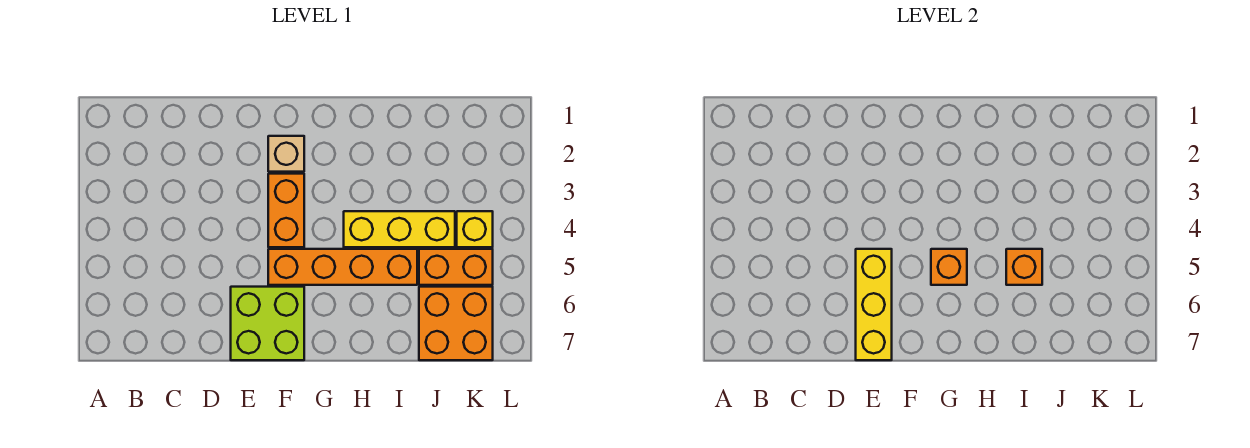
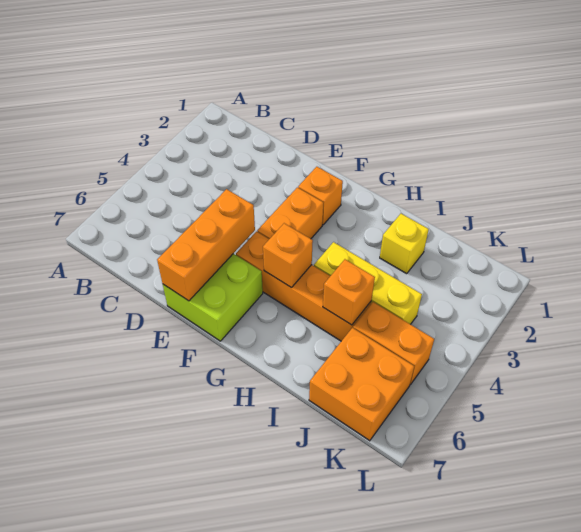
yellow 1x3 brick [856,249,892,360] -> orange 1x3 brick [157,189,255,301]
tan 1x1 brick [268,136,304,172] -> orange 1x1 brick [298,167,343,225]
yellow 1x1 brick [457,211,493,247] -> yellow 1x1 brick moved to [380,214,429,274]

